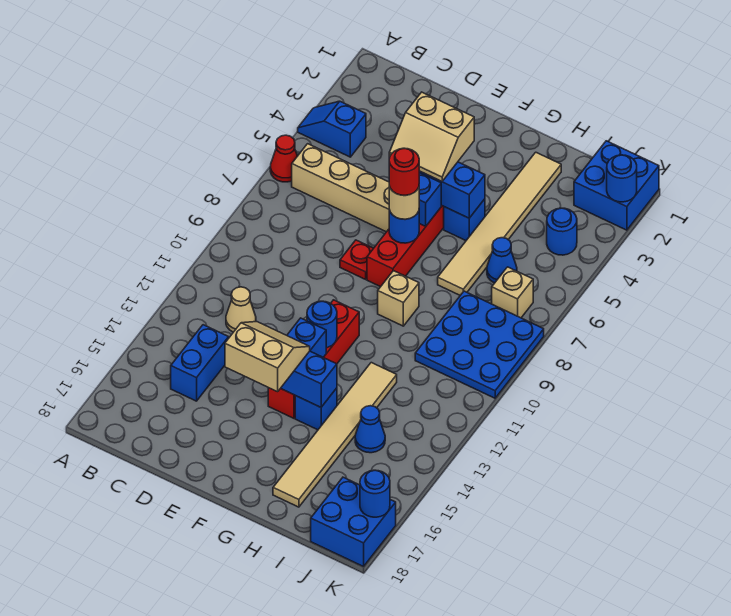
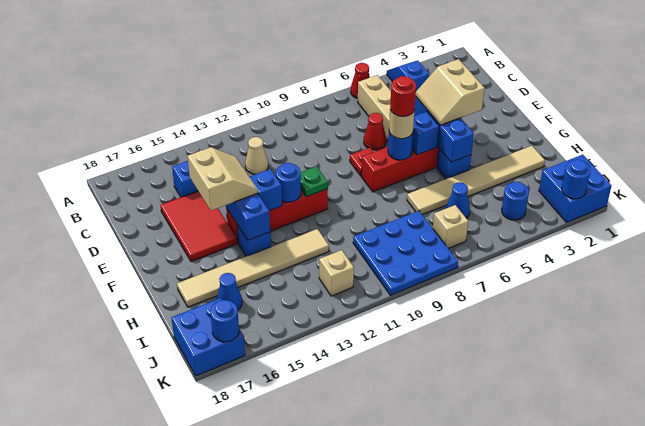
none -> red 1x1 cone [364,113,386,150]
none -> red 2x3 tile [160,191,237,261]
none -> green 1x1 plate [300,166,328,197]
tan 1x1 brick [378,271,419,326] -> tan 1x1 brick moved to [319,250,354,296]
blue 1x1 cone [355,406,385,453] -> blue 1x1 cone moved to [217,273,242,310]

